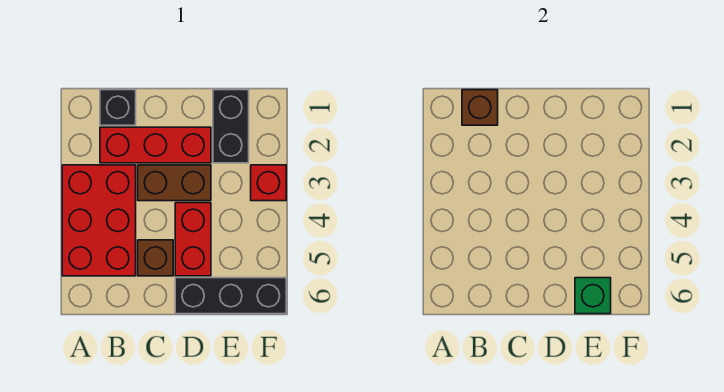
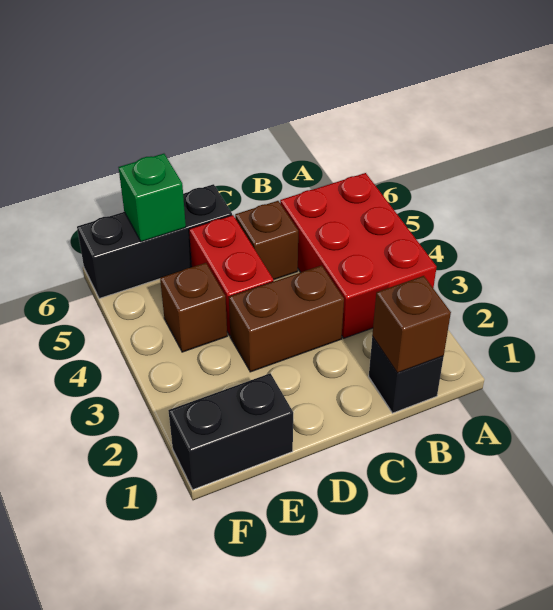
red 1x3 brick [100,127,211,163] -> none
black 1x2 brick [213,90,249,163] -> black 1x2 brick turned to [168,373,293,490]
none -> brown 1x1 brick [160,263,227,352]
red 1x1 brick [251,165,286,201] -> none

